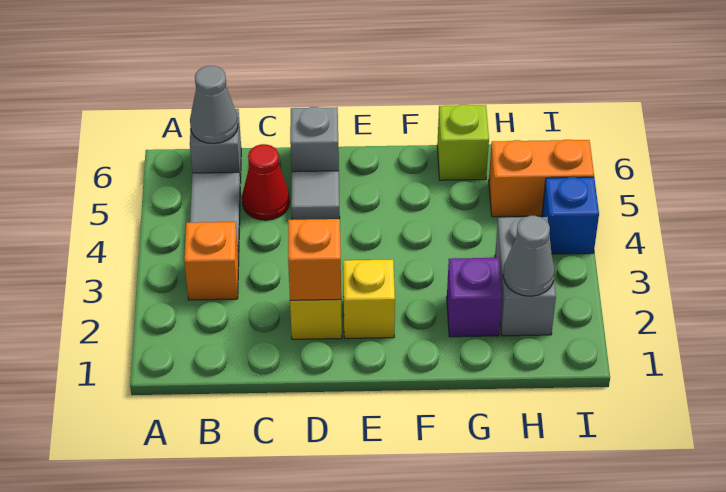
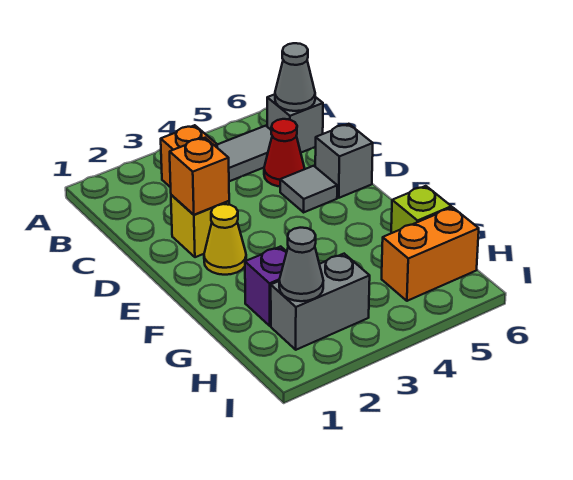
yellow 1x1 brick [343,259,395,338] -> yellow 1x1 cone [204,204,246,275]
orange 1x2 brick [489,140,594,217] -> orange 1x2 brick turned to [382,207,479,301]
blue 1x1 brick [542,177,599,254] -> none

